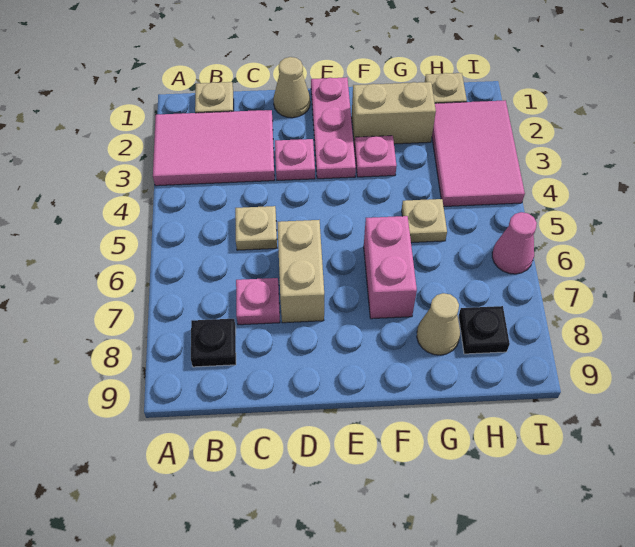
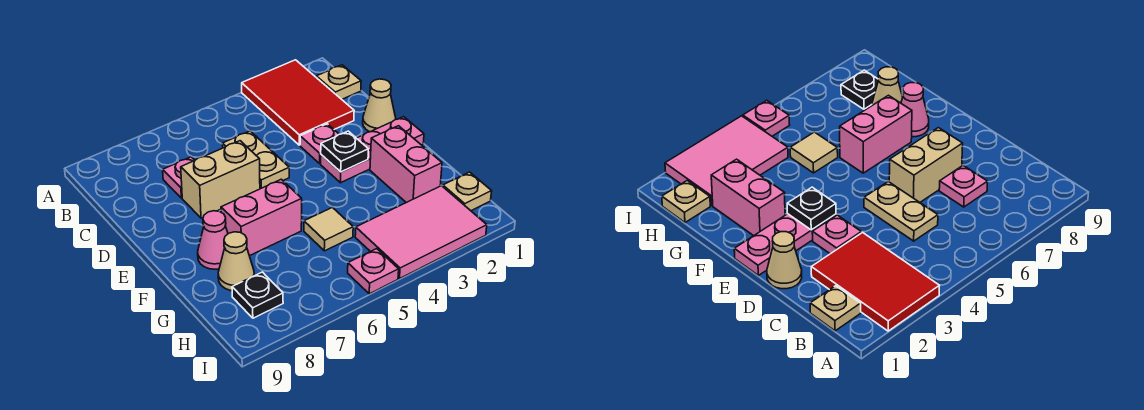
pink 2x3 tile [153,110,275,186] -> red 2x3 tile [242,60,354,145]
black 1x1 plate [191,319,236,367] -> black 1x1 plate moved to [321,131,368,172]
tan 1x1 plate [235,206,277,250] -> tan 1x2 plate [222,131,289,189]
tan 1x2 brick [352,82,436,145] -> pink 1x2 brick [370,126,442,203]
pink 1x1 plate [354,136,397,177] -> pink 1x1 plate moved to [348,249,399,294]
tan 1x1 plate [402,199,447,243] -> tan 1x1 tile [304,207,353,251]
pink 1x1 cone [492,212,537,274] -> pink 1x1 cone moved to [198,211,228,269]

